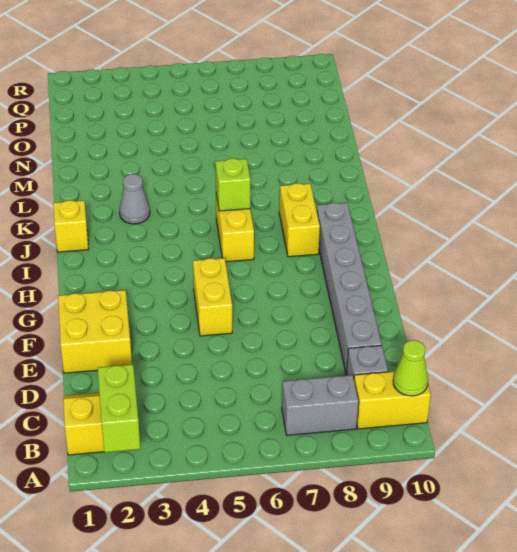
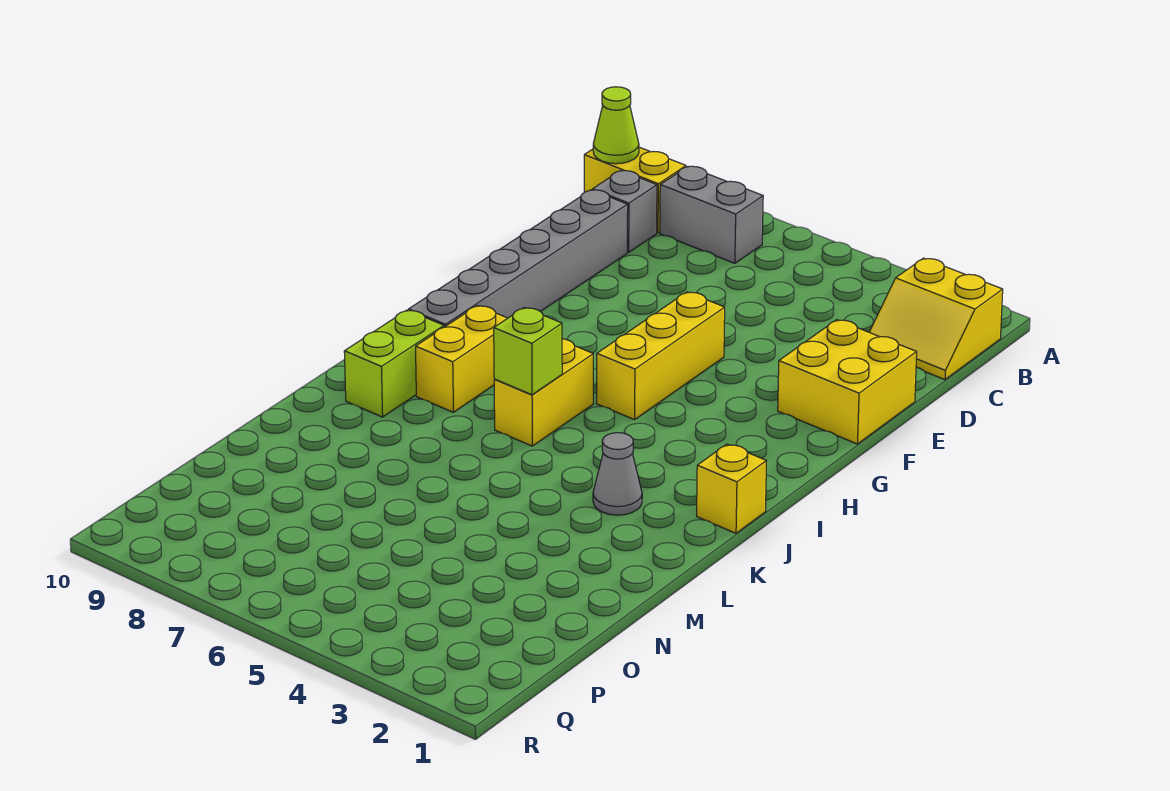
lime 1x2 brick [98,364,140,452] -> lime 1x2 brick moved to [344,310,444,417]
yellow 1x2 brick [193,258,232,336] -> yellow 1x3 brick [597,292,725,420]

